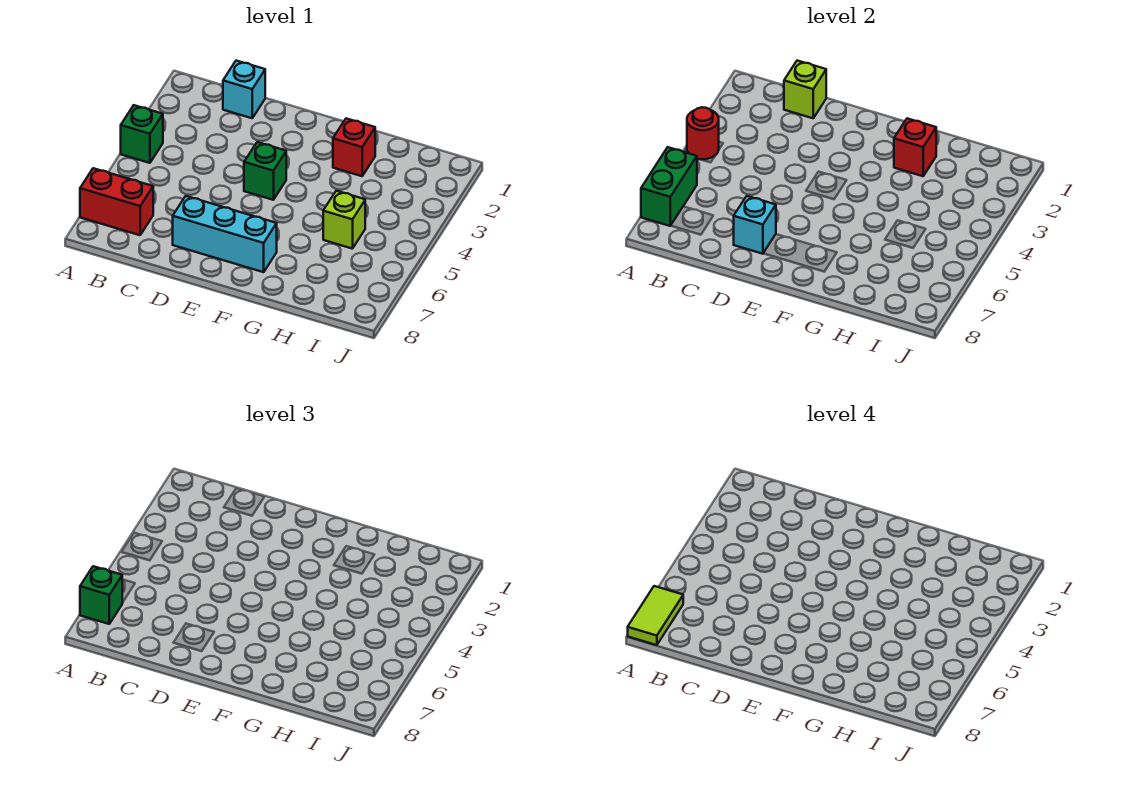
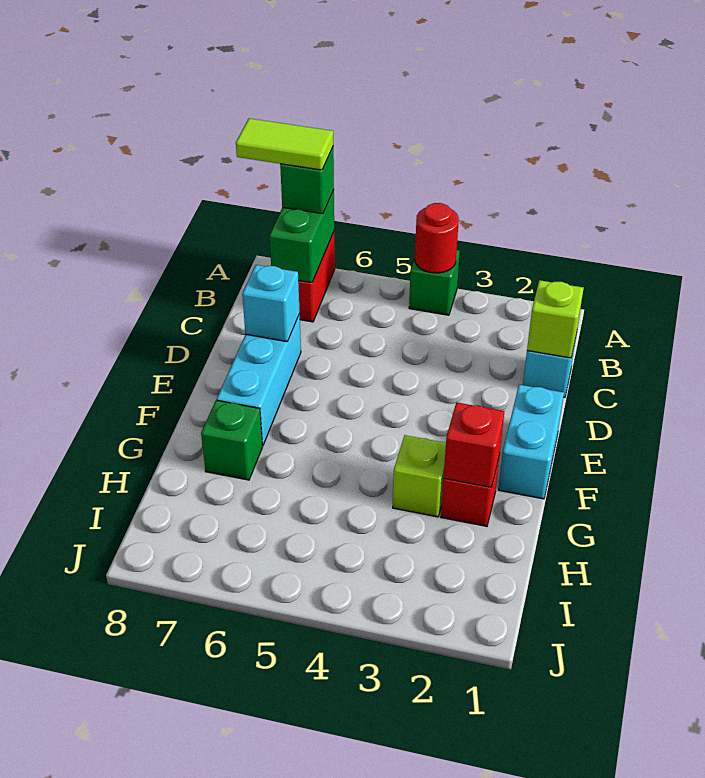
green 1x2 brick [641,147,697,226] -> green 1x2 brick turned to [270,190,334,283]
none -> cyan 1x2 brick [498,385,564,499]
green 1x1 brick [244,142,286,200] -> green 1x1 brick moved to [201,400,262,480]
lime 1x1 brick [323,191,365,249] -> lime 1x1 brick moved to [393,435,446,517]

